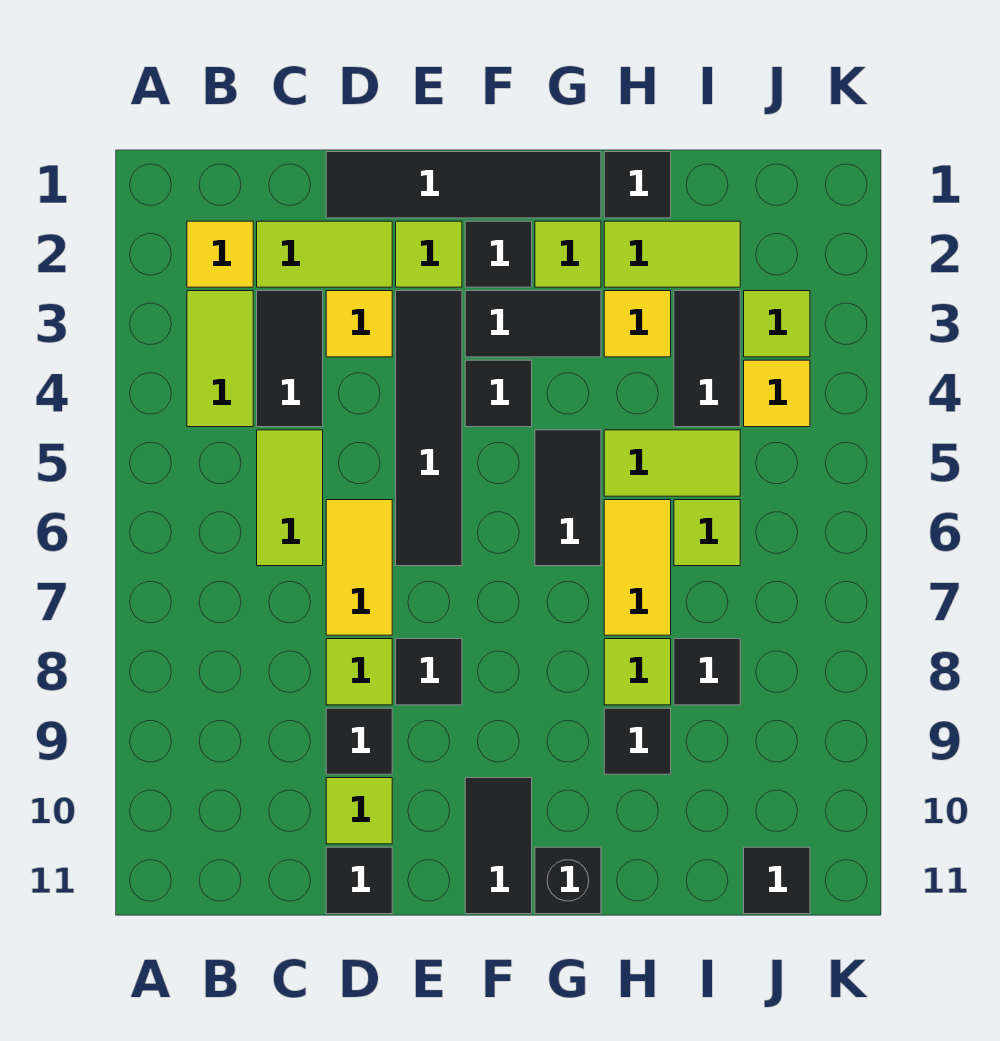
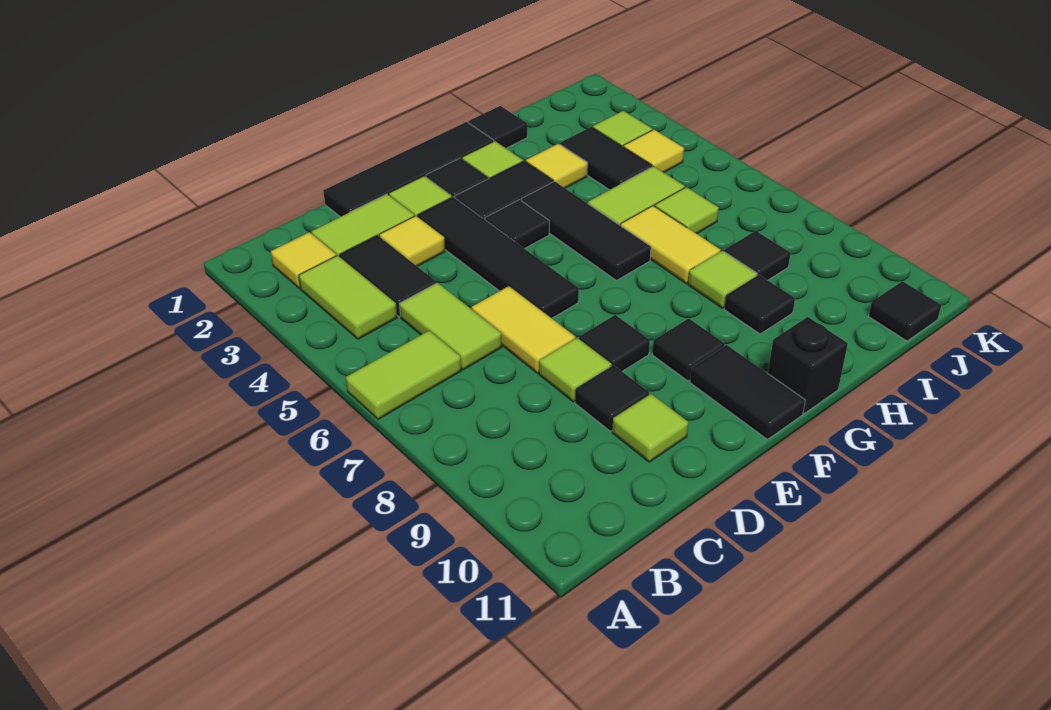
black 1x1 tile [326,847,392,914] -> black 1x1 tile moved to [652,318,725,381]
black 1x2 tile [535,430,601,566] -> black 1x3 tile [521,181,651,280]
lime 1x2 tile [604,221,740,287] -> lime 1x2 tile moved to [346,331,461,419]

